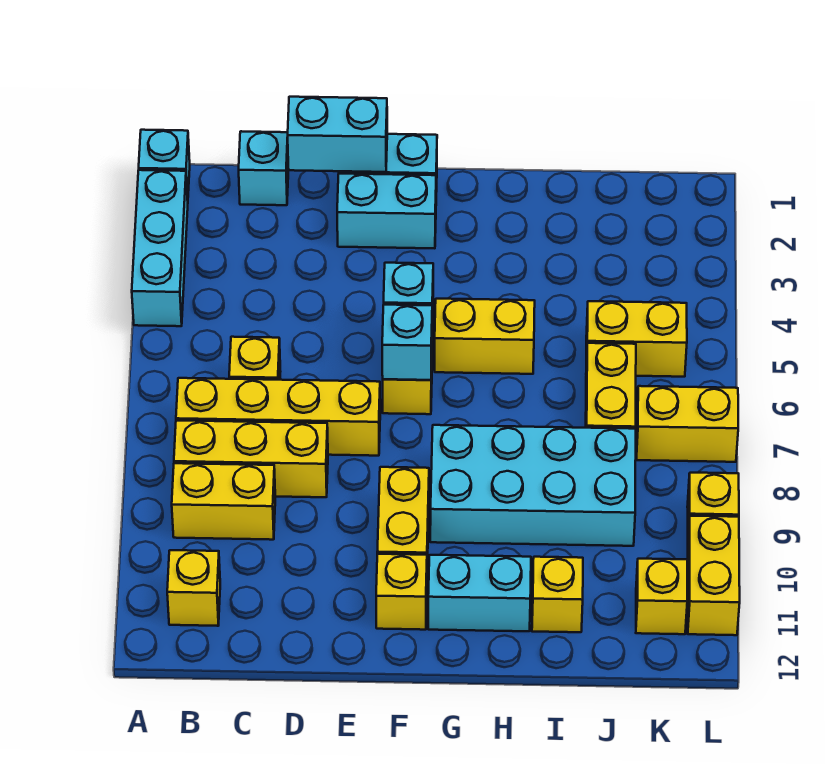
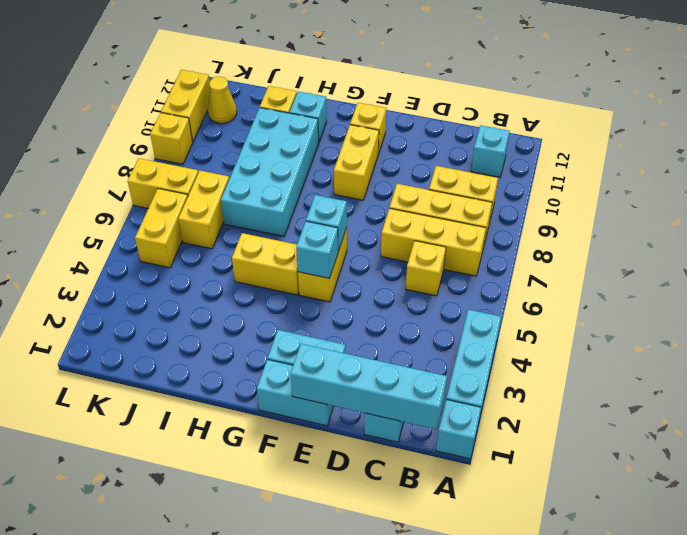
yellow 1x4 brick [176,378,380,456] -> yellow 1x3 brick [381,208,486,276]
yellow 1x1 brick [167,550,220,626] -> cyan 1x1 brick [471,125,510,177]
cyan 1x2 brick [288,97,387,172] -> cyan 1x4 brick [291,344,447,429]
cyan 2x4 brick [430,425,636,546] -> cyan 2x4 brick turned to [221,108,319,236]
cyan 1x2 brick [428,555,531,631] -> cyan 1x1 brick [290,91,327,142]
yellow 1x2 brick [586,301,687,377] -> yellow 1x2 brick turned to [135,189,188,268]
yellow 1x1 brick [636,559,687,634] -> yellow 1x1 cone [208,77,237,123]

